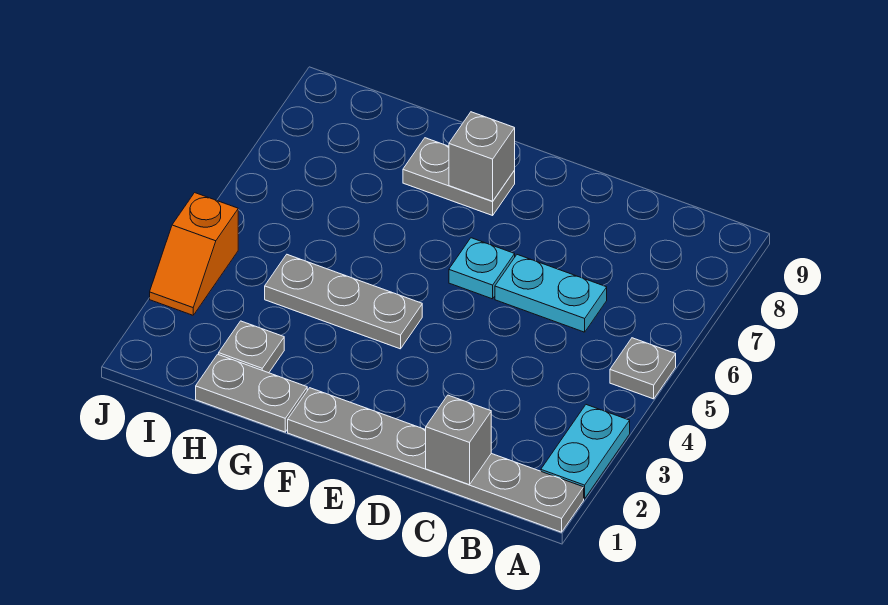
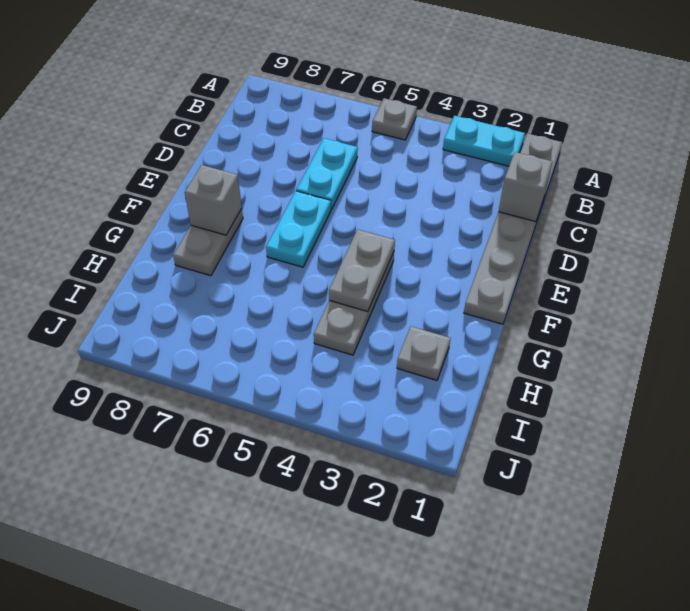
cyan 1x1 plate [449,238,515,299] -> cyan 1x2 plate [266,191,331,267]
grey 1x2 plate [196,354,307,432] -> grey 1x2 plate moved to [329,230,395,312]
orange 1x2 slope [150,193,238,315] -> none

